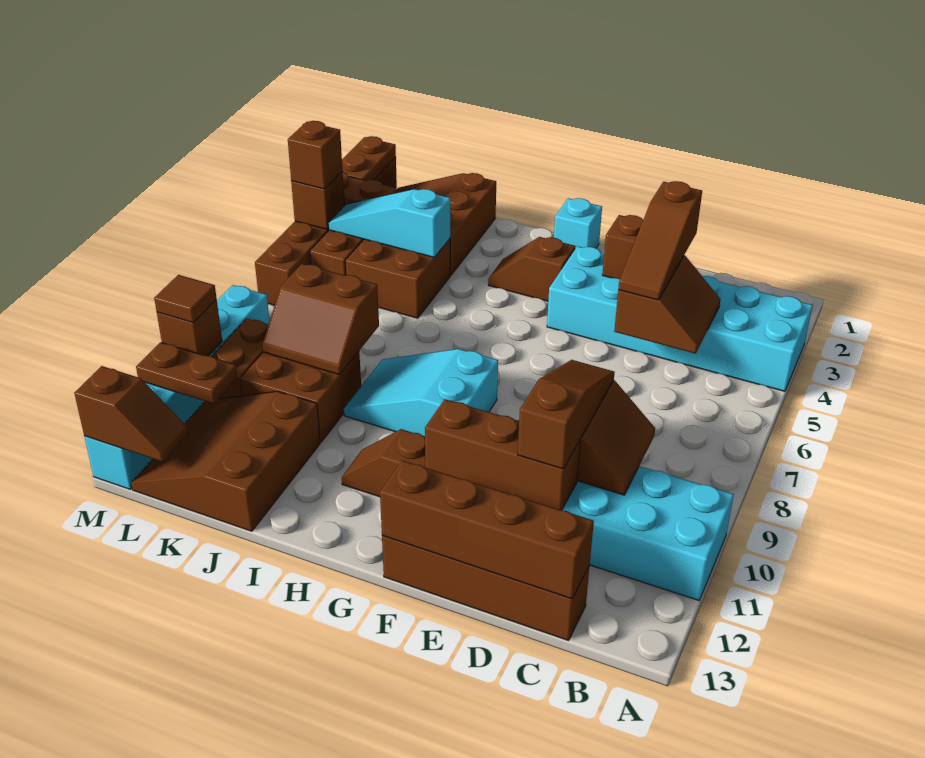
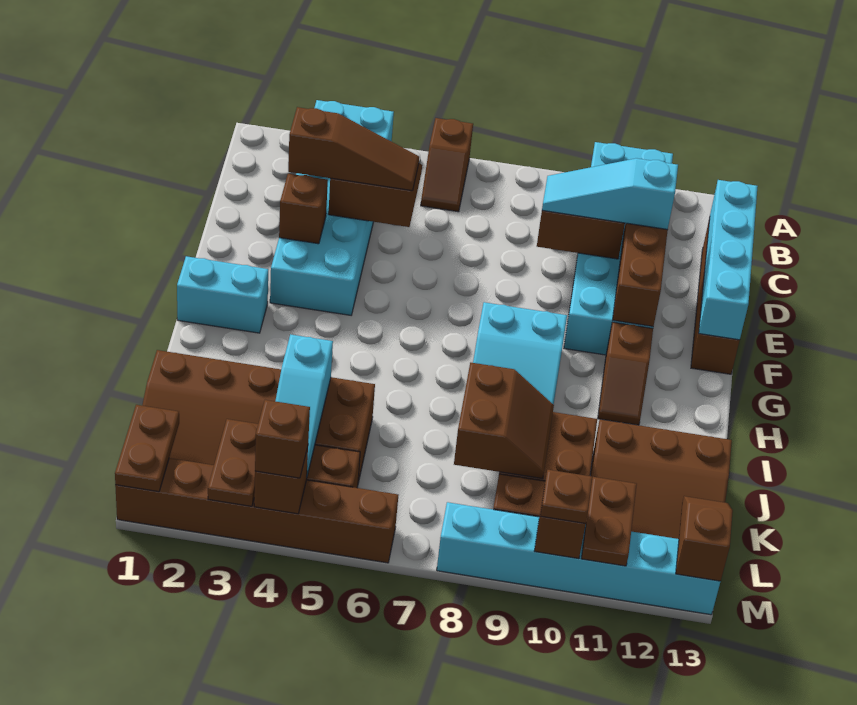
brown 1x4 brick [380,460,594,599] -> cyan 1x4 brick [699,180,758,340]
brown 1x3 slope [518,360,615,469] -> cyan 1x3 slope [542,158,678,230]
cyan 1x1 brick [554,198,602,249] -> cyan 1x2 brick [177,256,268,333]
brown 1x2 slope [488,237,575,301] -> brown 1x2 slope moved to [421,118,473,212]
brown 1x2 plate [342,136,396,181] -> brown 1x2 plate turned to [115,405,179,492]
brown 1x1 tile [154,275,217,323] -> brown 1x1 plate [540,470,593,523]

